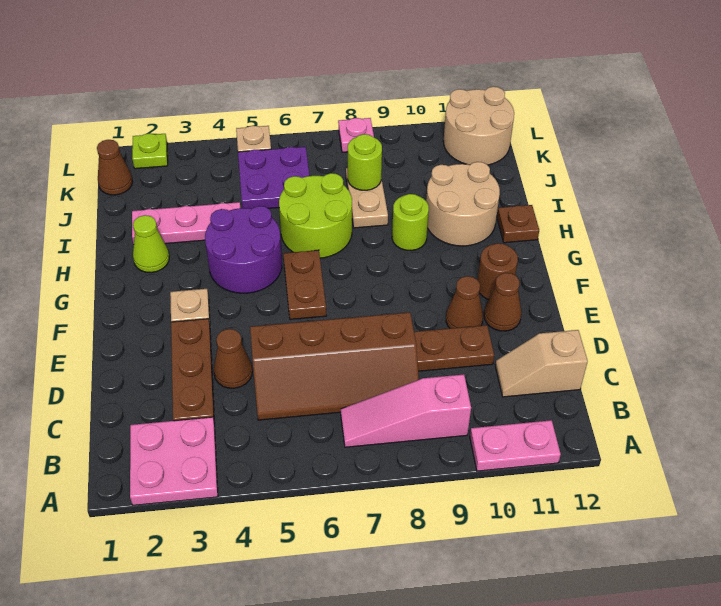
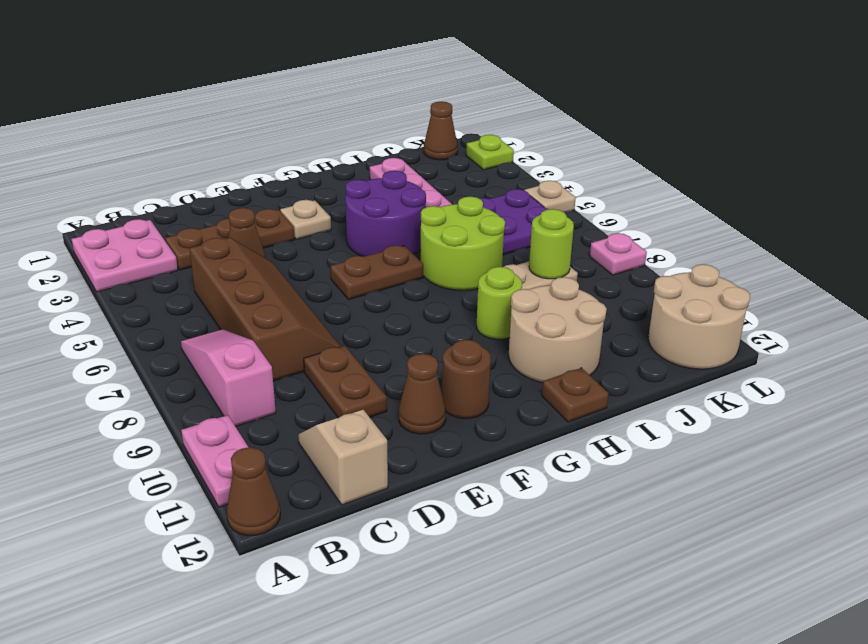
brown 2x4 slope [250,312,419,420] -> brown 2x4 slope turned to [189,238,341,381]
brown 1x1 cone [446,276,483,328] -> brown 1x1 cone moved to [227,447,280,536]
lime 1x1 cone [133,215,169,273] -> none

